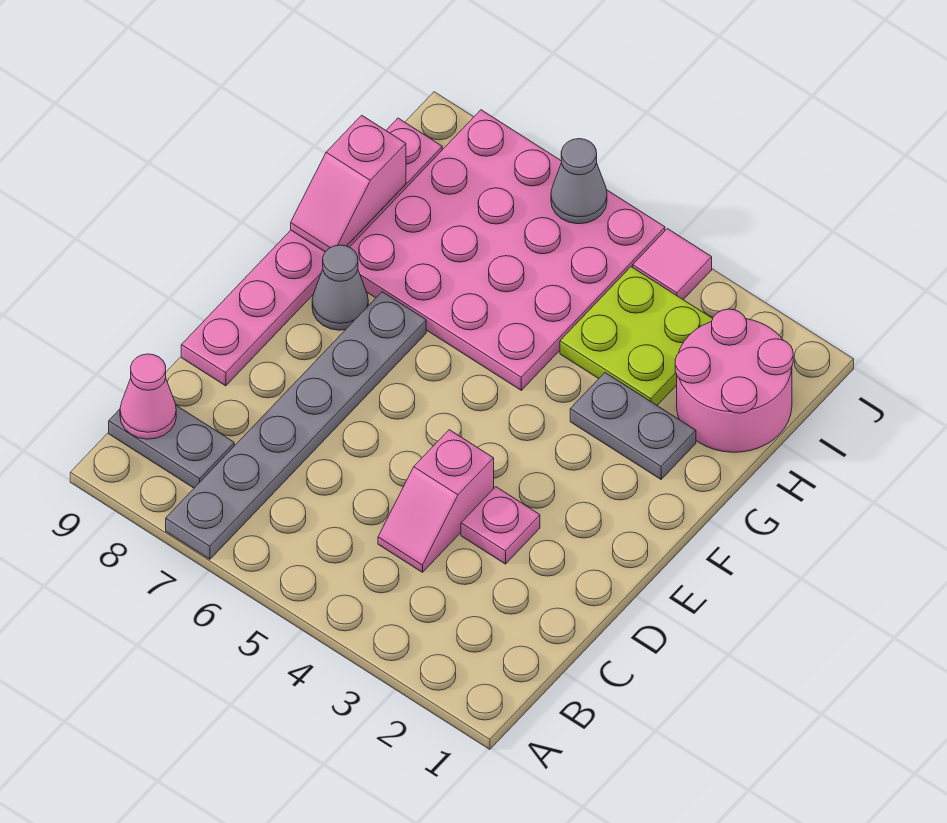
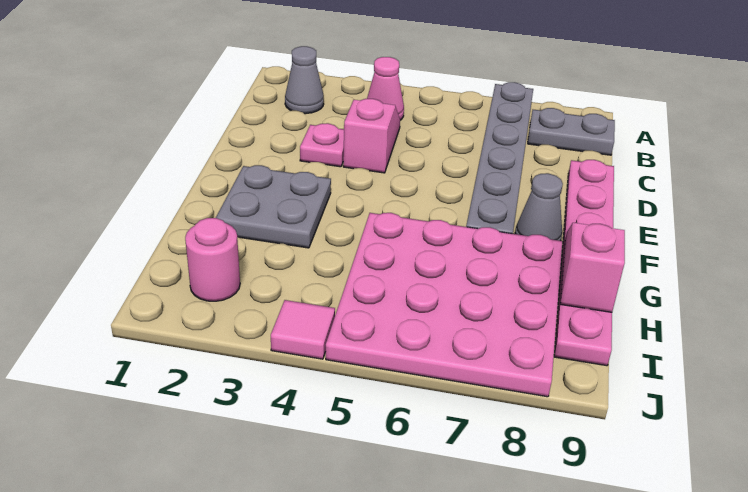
pink 1x1 cone [120,354,176,439] -> pink 1x1 cone moved to [367,57,404,120]
grey 1x2 plate [570,373,696,479] -> grey 2x2 plate [216,165,331,248]
pink 2x2 round brick [675,309,793,452] -> pink 1x1 round brick [185,218,240,301]
lime 2x2 plate [560,267,713,405] -> none
grey 1x1 cone [551,139,607,224] -> grey 1x1 cone moved to [285,46,324,114]

